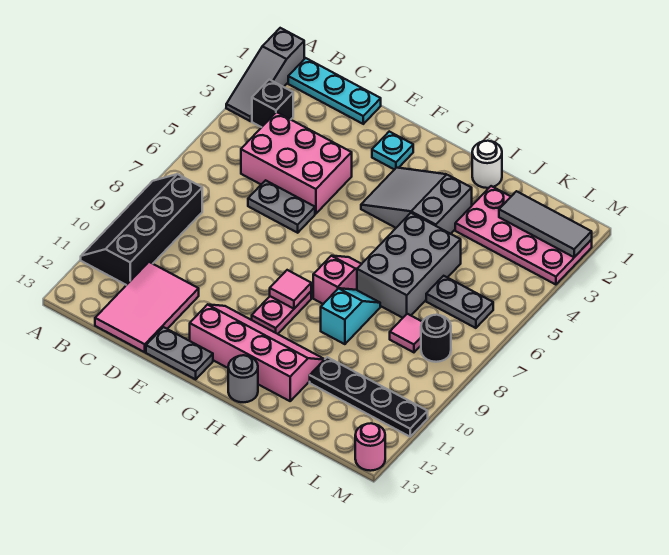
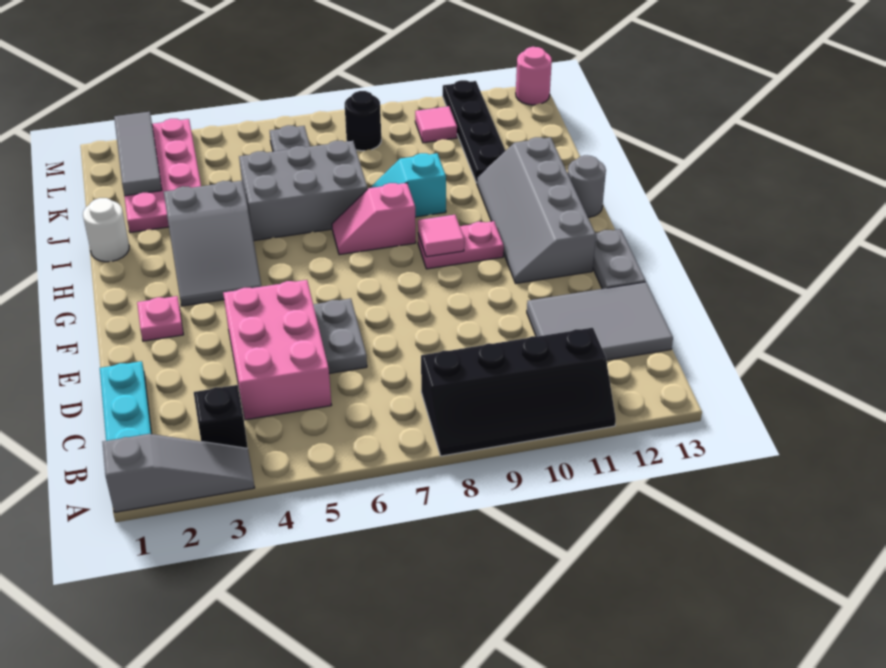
pink 2x3 tile [95,262,199,352] -> grey 2x3 tile [527,282,673,360]
cyan 1x1 plate [372,132,413,170] -> pink 1x1 plate [137,296,184,341]
pink 2x4 slope [190,304,325,401] -> grey 2x4 slope [477,137,596,283]
pink 1x1 tile [390,314,422,352] -> pink 1x1 tile moved to [415,106,457,143]

